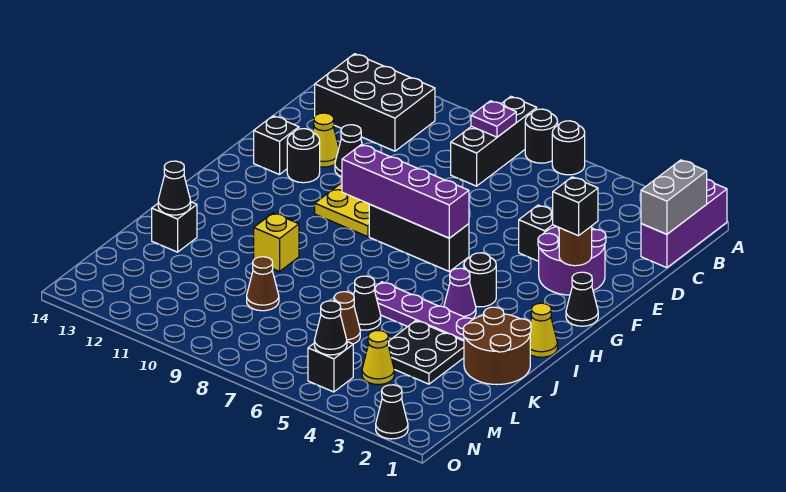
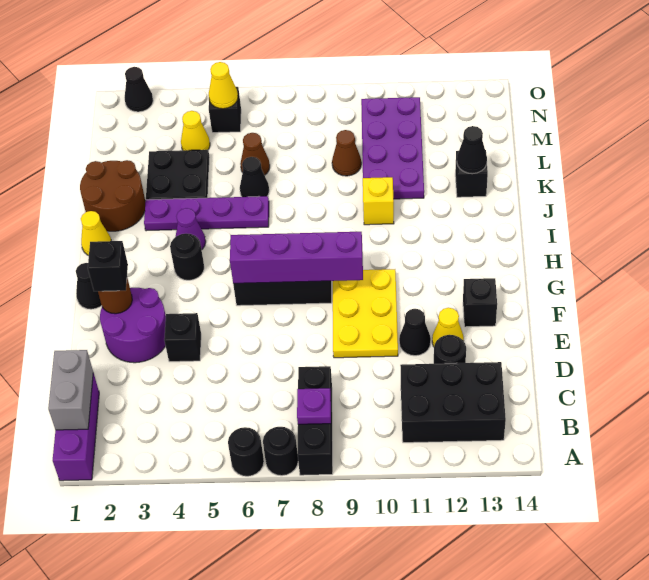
black 1x1 round brick [287,129,320,183] -> black 1x1 round brick moved to [434,335,466,364]
none -> purple 2x4 plate [361,97,424,199]
black 1x1 cone [314,301,347,355] -> yellow 1x1 cone [209,62,238,109]

